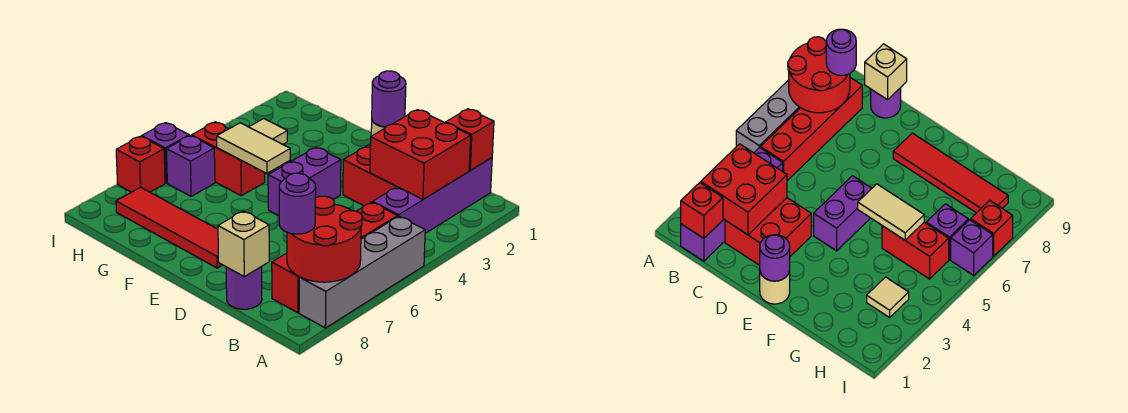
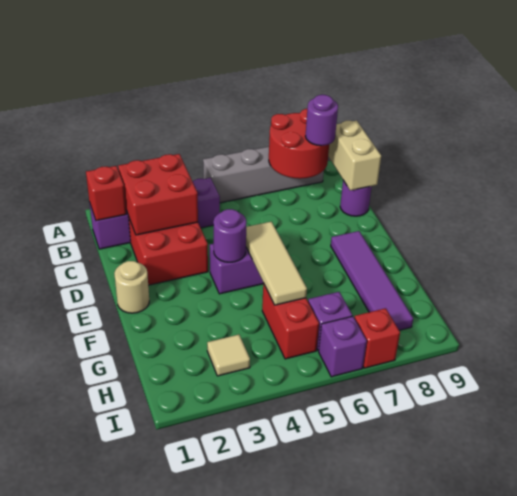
red 1x4 brick [272,202,397,313] -> none
tan 1x1 brick [218,211,269,277] -> tan 1x2 brick [328,121,381,191]
purple 1x1 round brick [372,71,406,127] -> purple 1x1 round brick moved to [213,209,246,262]
red 1x4 tile [116,187,222,268] -> purple 1x4 tile [331,231,413,330]
tan 1x2 tile [217,123,290,173] -> tan 1x3 tile [246,222,307,305]

